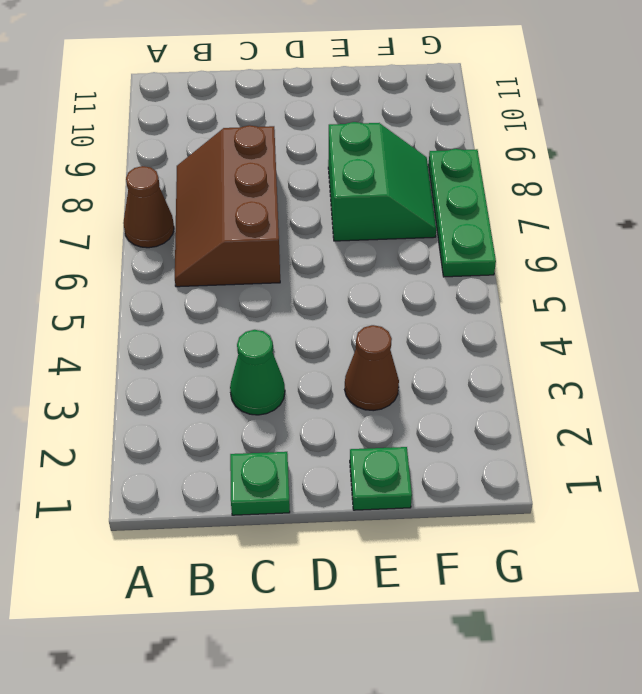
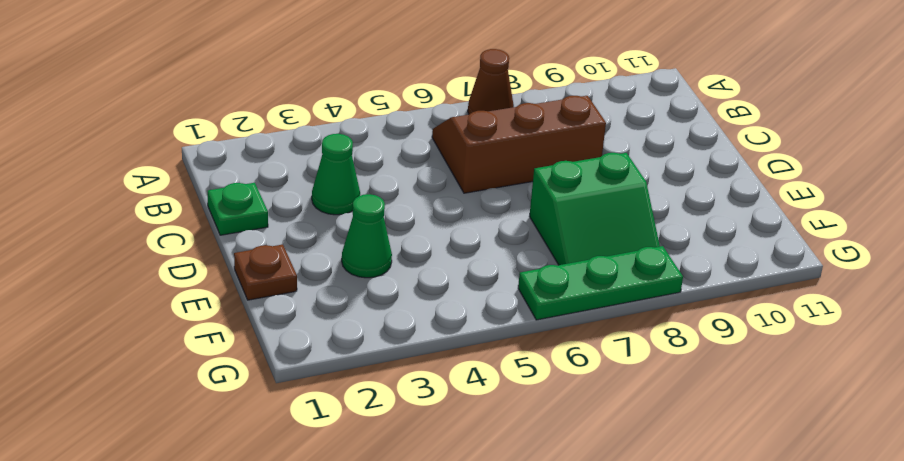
green 1x1 plate [350,447,412,510] -> brown 1x1 plate [234,244,297,300]
brown 1x1 cone [345,325,399,411] -> green 1x1 cone [342,194,392,278]

